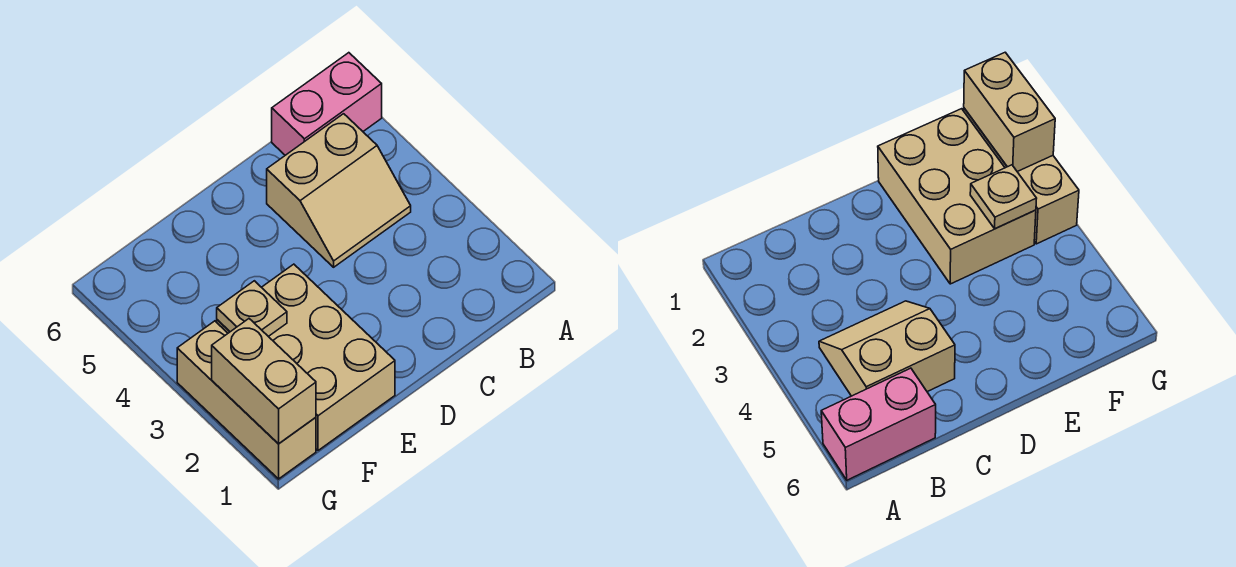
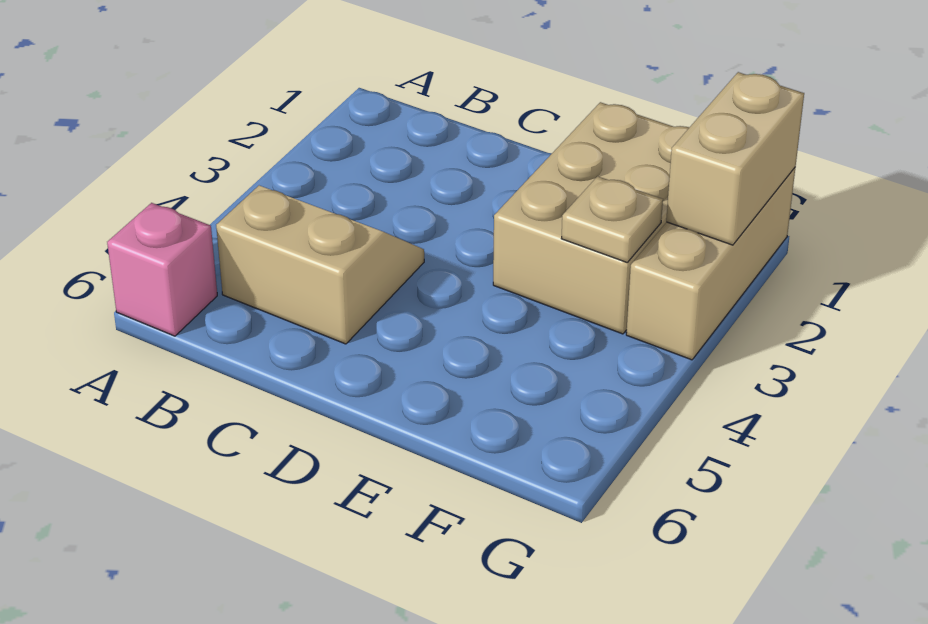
pink 1x2 brick [272,53,382,155] -> pink 1x1 brick [107,203,217,336]

